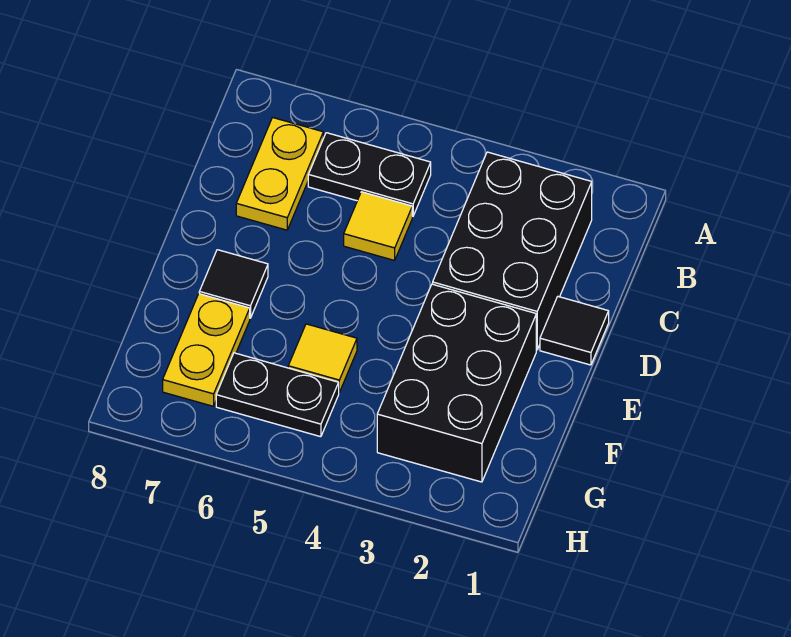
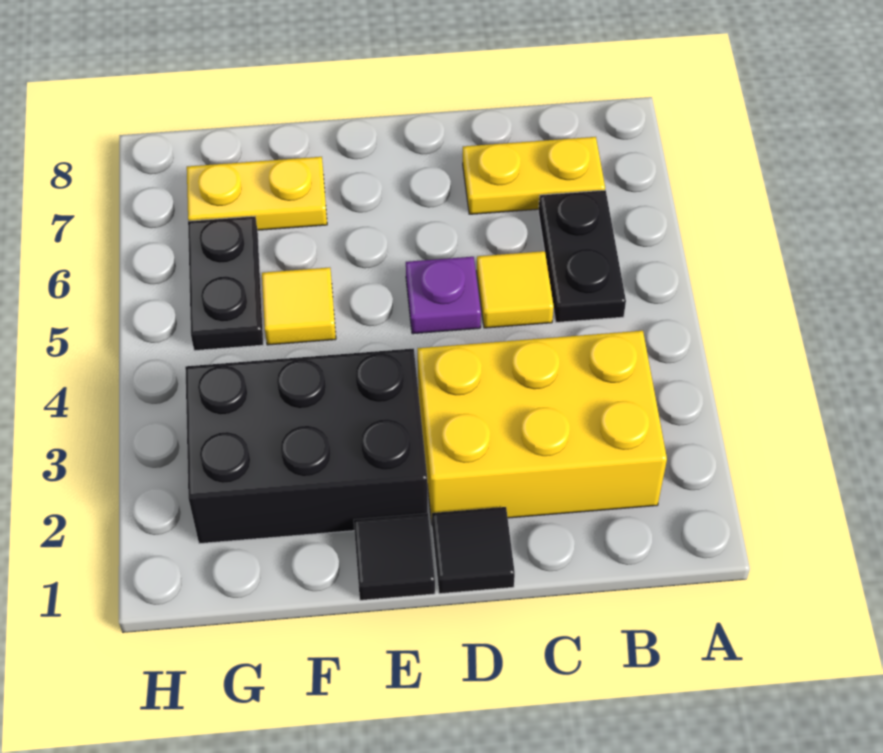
black 2x3 brick [433,152,592,350] -> yellow 2x3 brick [418,331,667,522]
none -> purple 1x1 plate [406,257,481,334]
black 1x1 tile [199,250,268,318] -> black 1x1 tile moved to [354,513,435,600]

